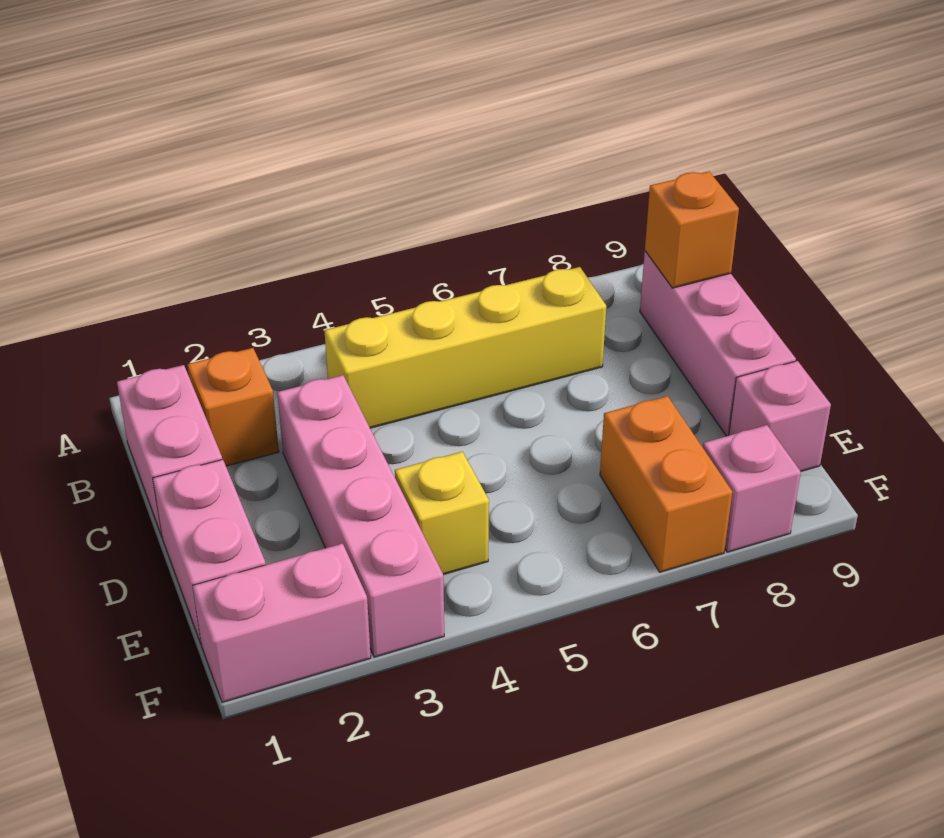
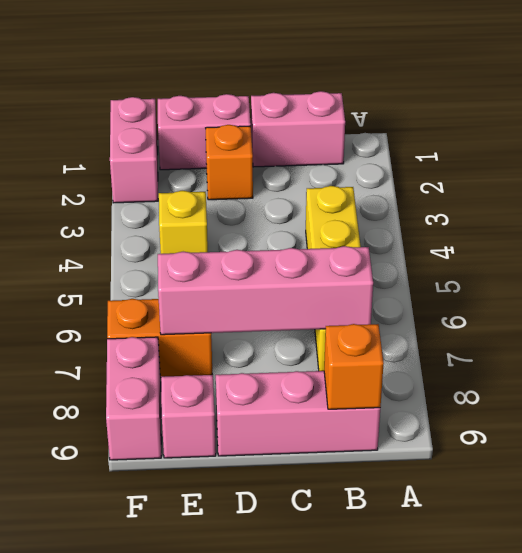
orange 1x1 brick [187,348,279,466] -> orange 1x1 brick moved to [206,125,253,200]
pink 1x4 brick [277,375,444,657] -> pink 1x4 brick moved to [158,246,373,335]
pink 1x1 brick [703,425,801,552] -> pink 1x2 brick [106,337,161,460]

